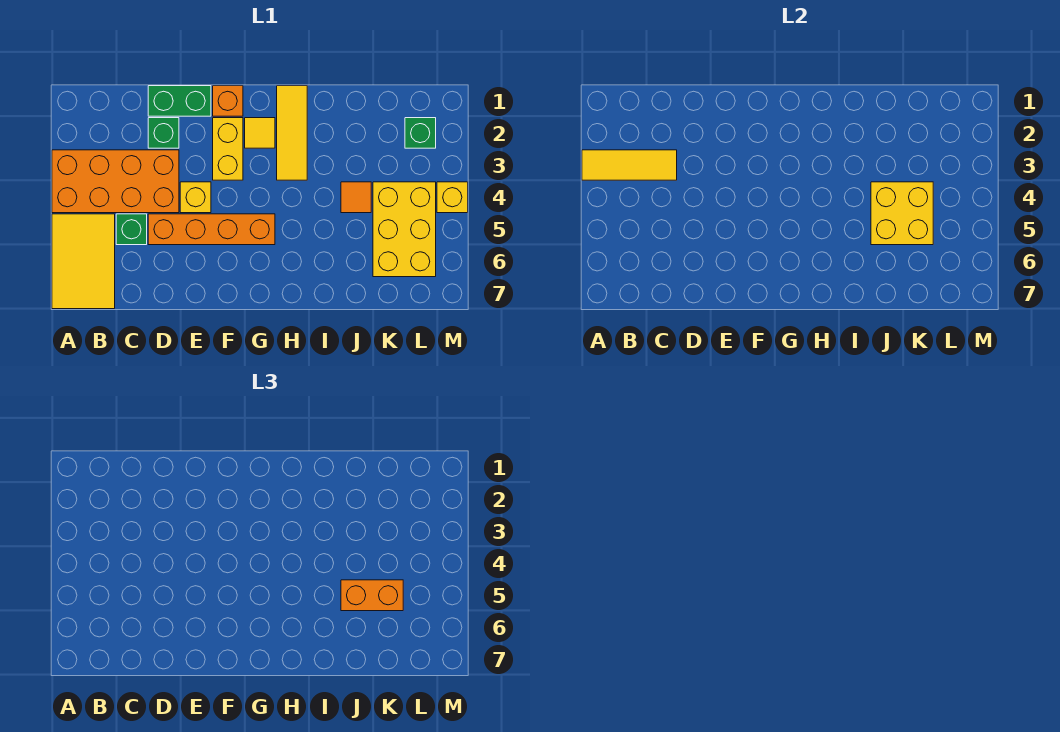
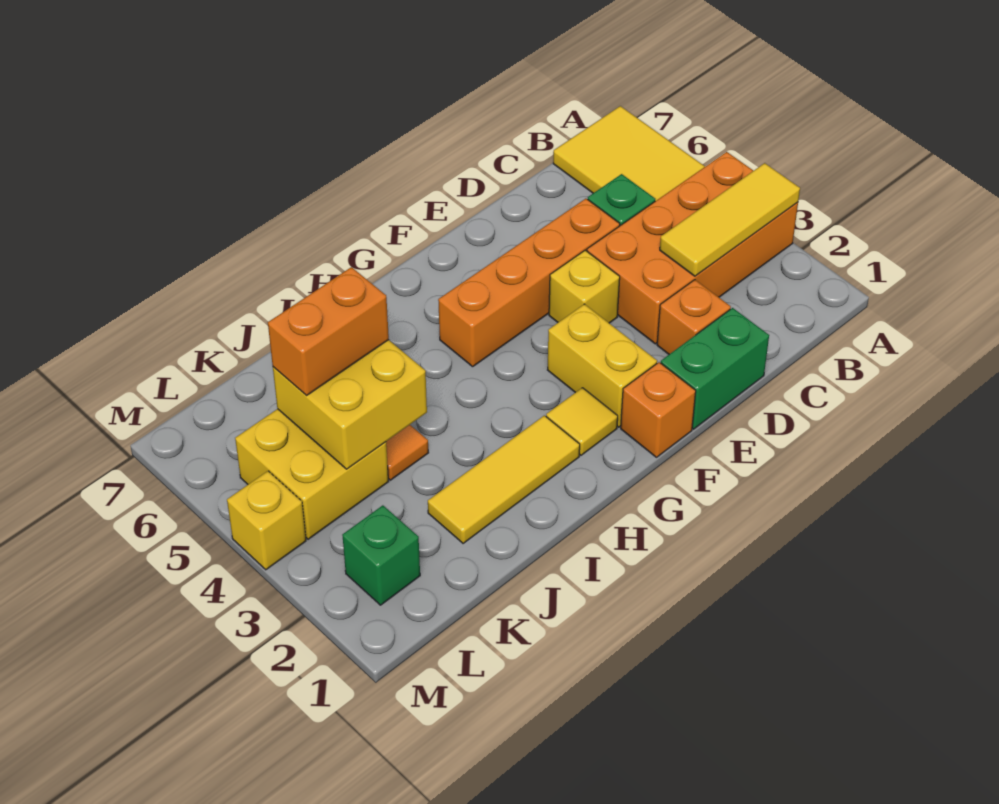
green 1x1 brick [148,118,179,148] -> orange 1x1 brick [657,280,731,354]
yellow 1x3 tile [277,86,307,180] -> yellow 1x3 tile turned to [428,415,580,544]
yellow 2x3 brick [373,182,436,277] -> yellow 2x2 brick [235,409,389,539]

